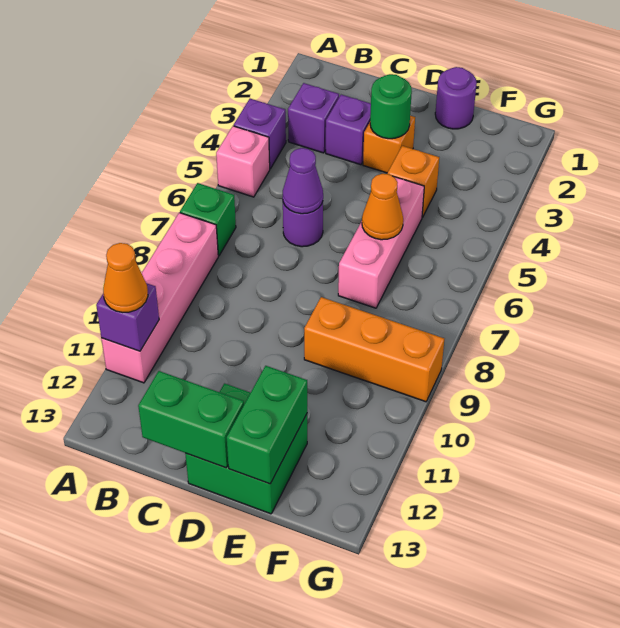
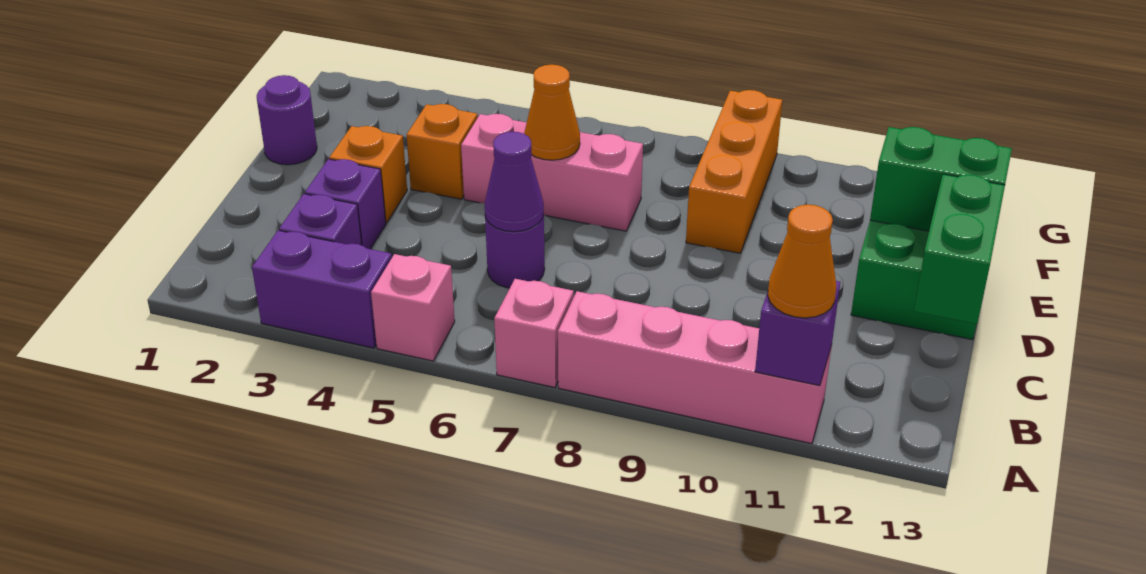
purple 1x1 brick [234,99,286,169] -> purple 1x2 brick [252,230,392,348]
green 1x1 brick [180,183,236,256] -> pink 1x1 brick [494,279,574,388]
green 1x1 round brick [370,74,412,139] -> none

